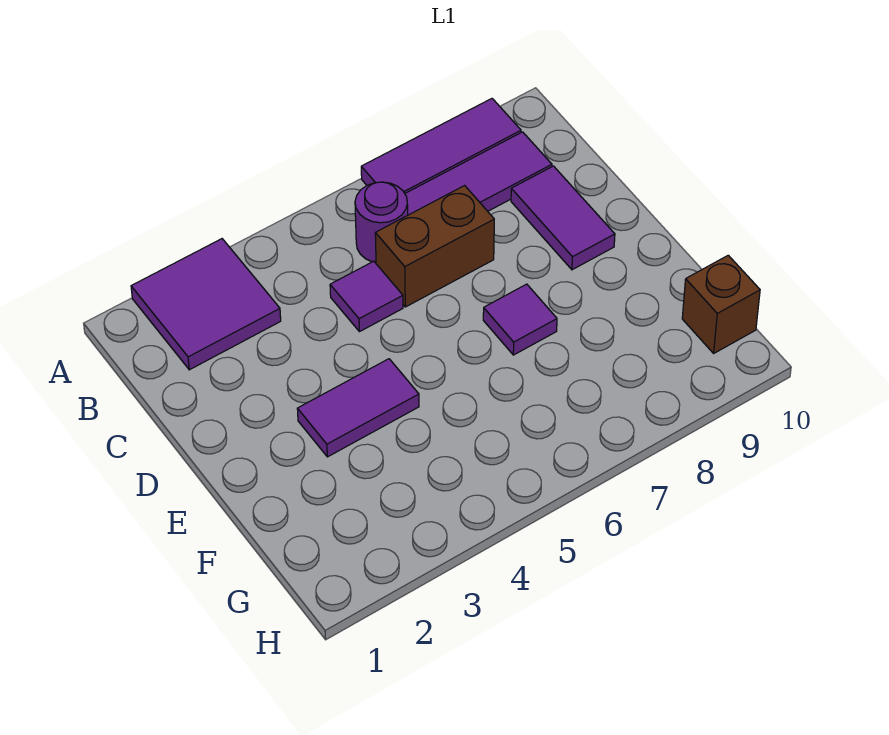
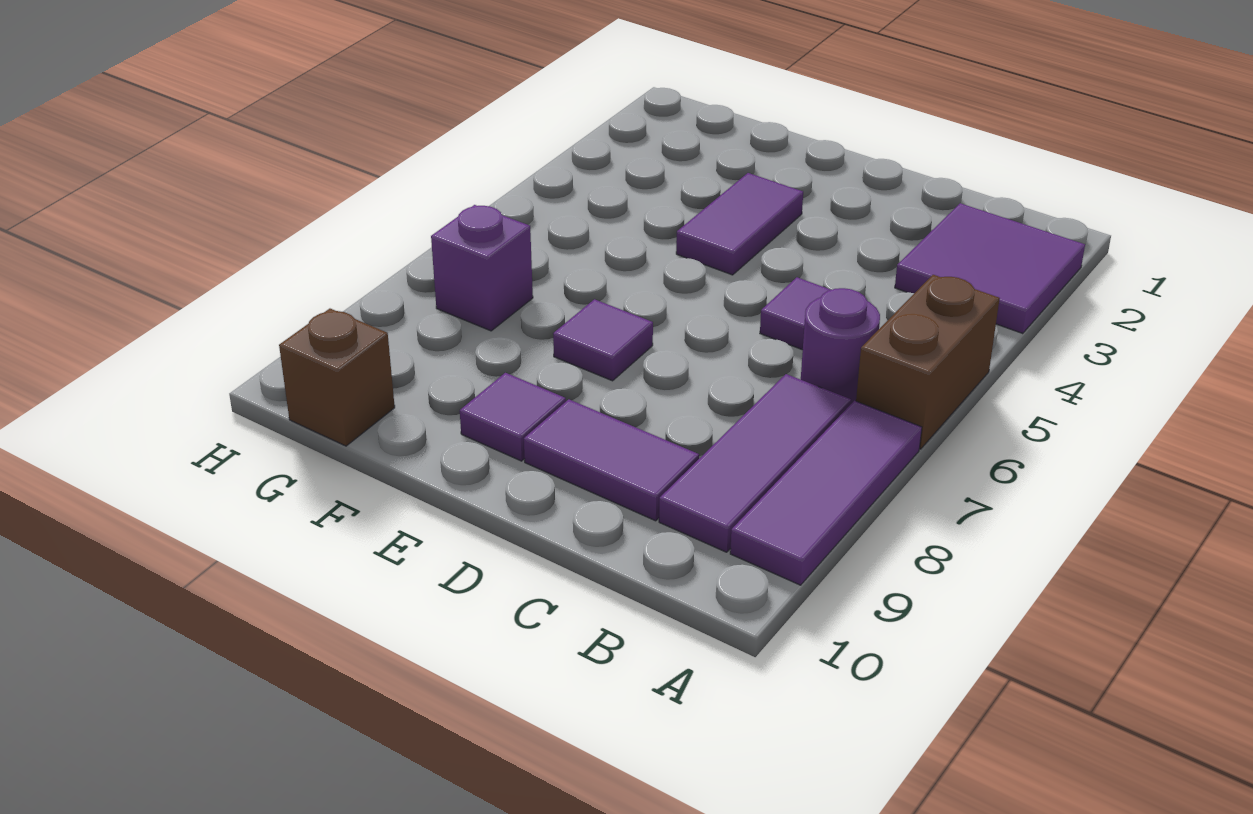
brown 1x2 brick [375,186,494,307] -> brown 1x2 brick moved to [856,275,1000,449]
none -> purple 1x1 tile [460,373,566,461]
none -> purple 1x1 brick [431,205,533,331]

